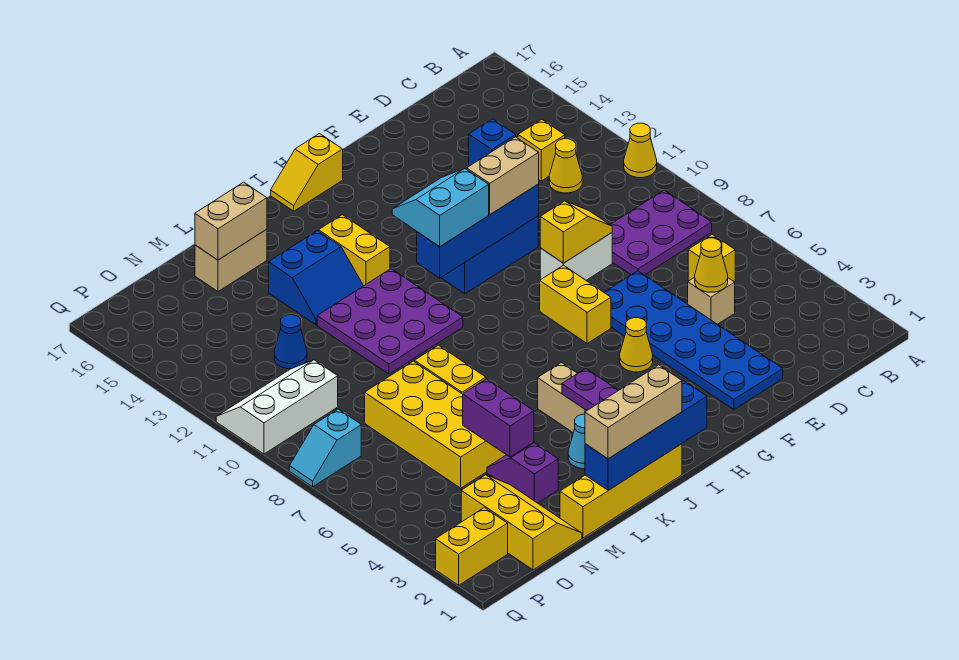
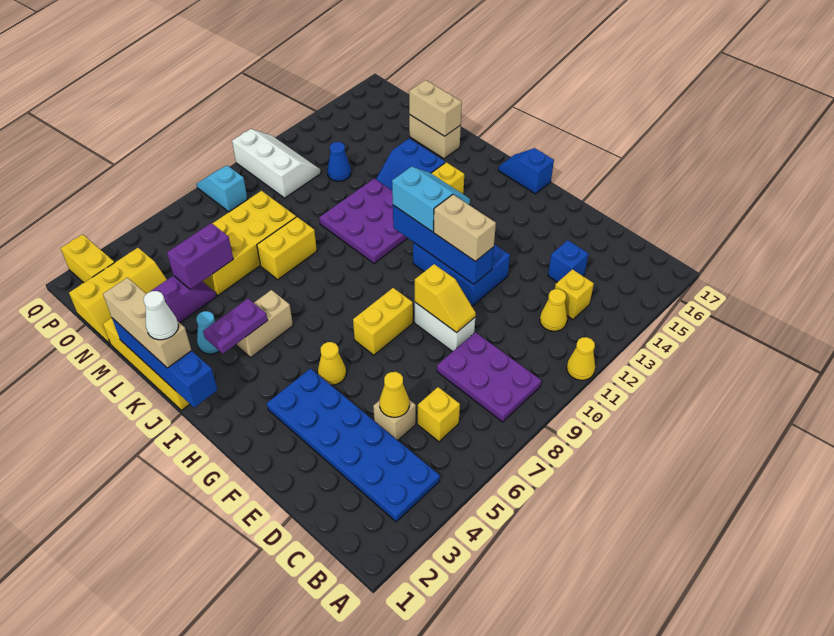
blue 2x6 plate [604,271,783,410] -> blue 2x6 plate turned to [267,369,440,522]
yellow 1x2 slope [271,134,343,211] -> blue 1x2 slope [498,148,554,194]
none -> white 1x1 cone [143,291,178,340]

